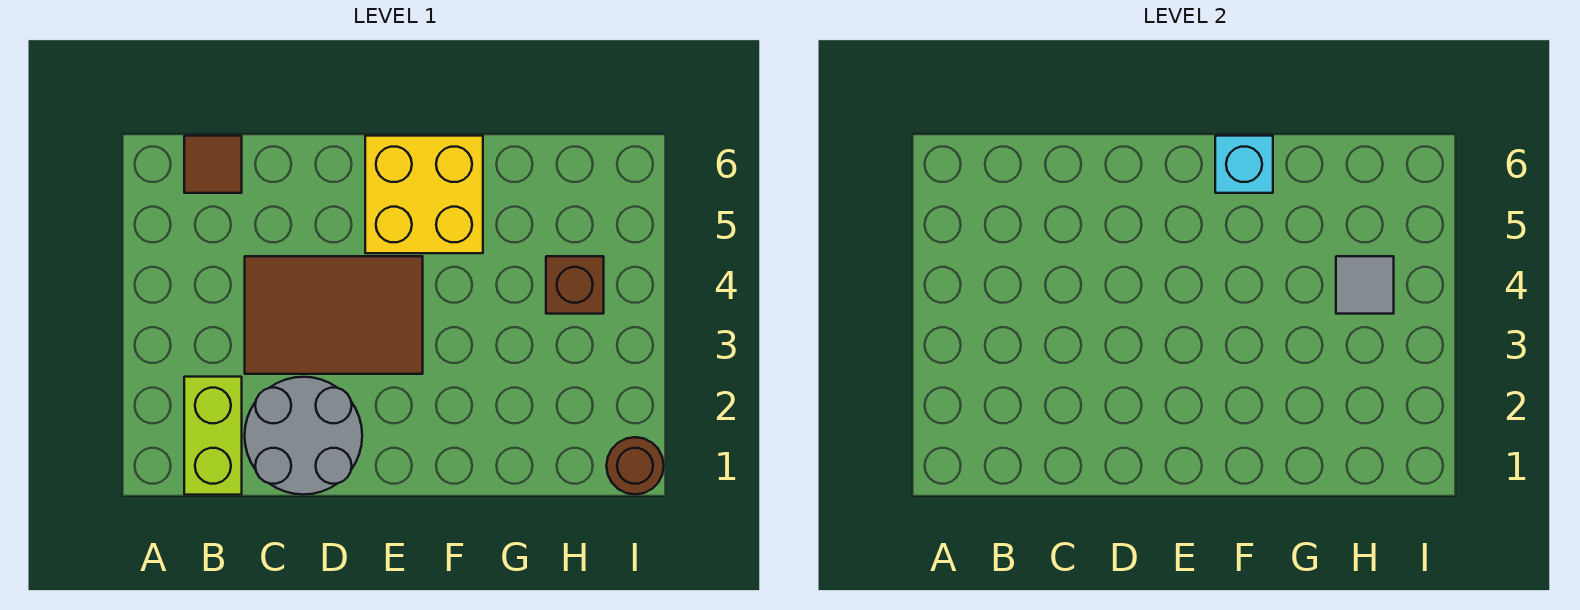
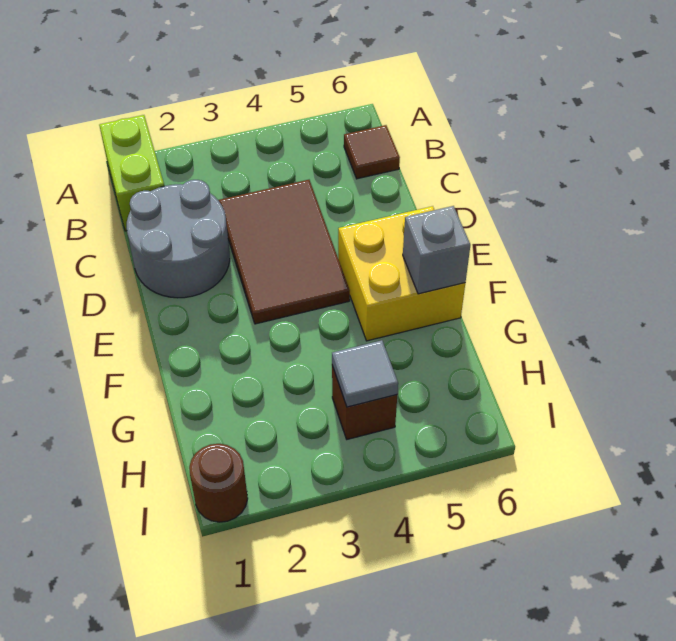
lime 1x2 brick [184,377,242,495] -> lime 1x2 brick turned to [99,115,164,231]
cyan 1x1 brick [1215,136,1273,193] -> grey 1x1 brick [403,206,470,294]

